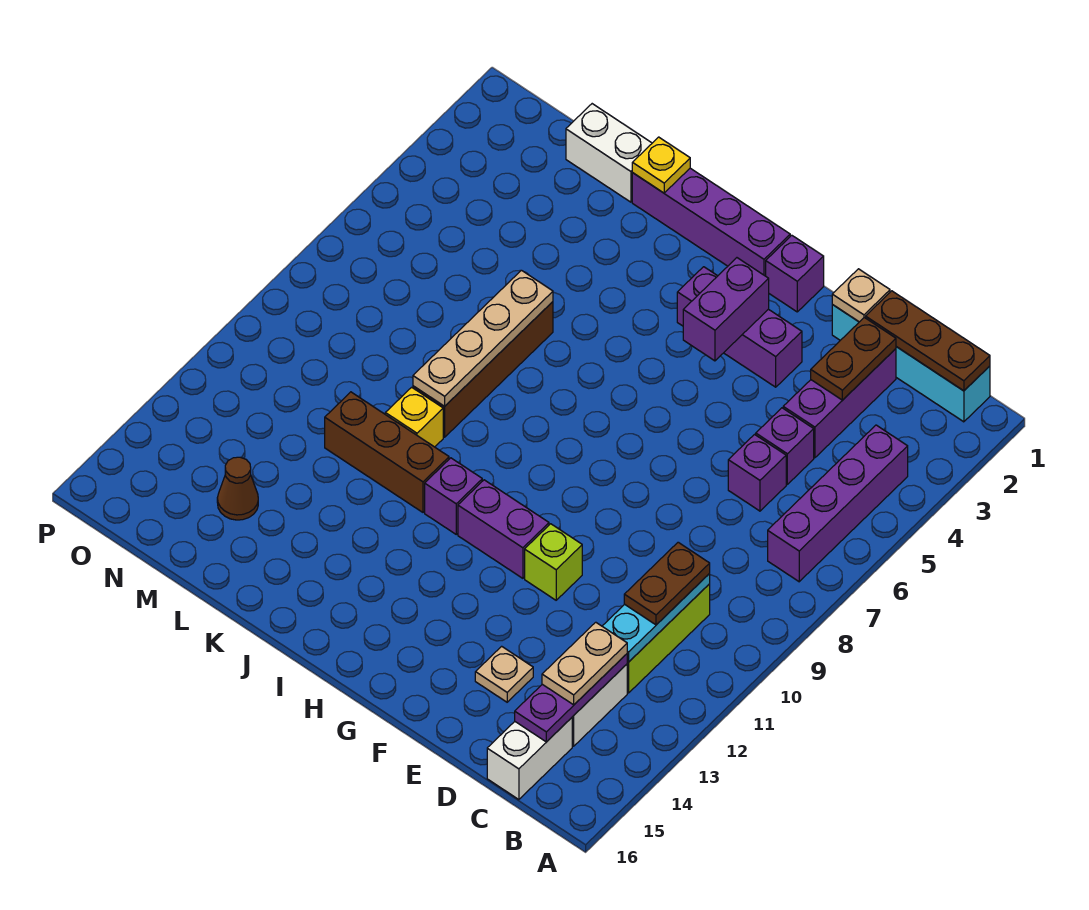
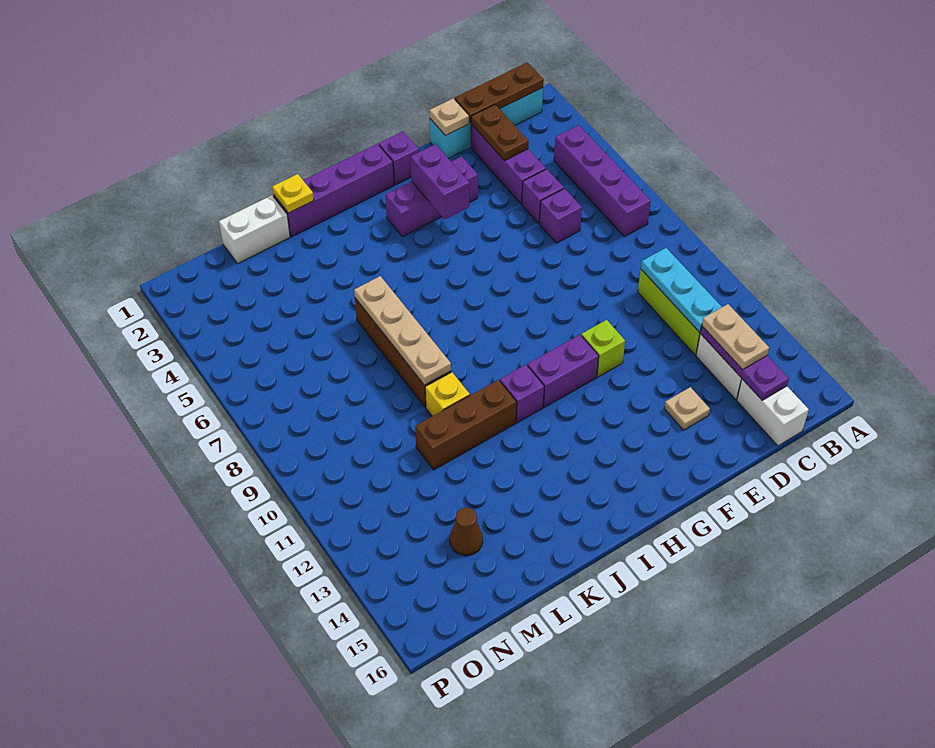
brown 1x2 plate [624,542,710,625] -> none

